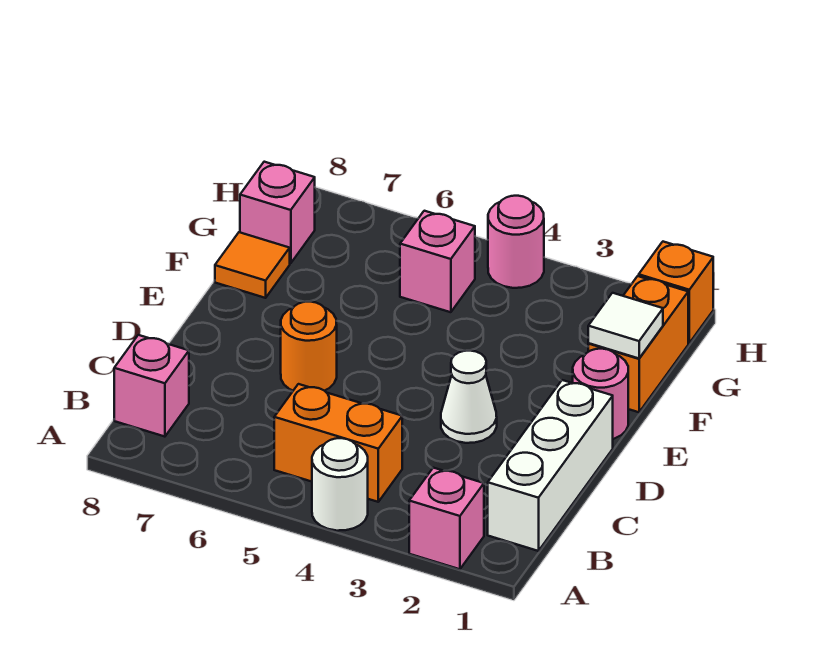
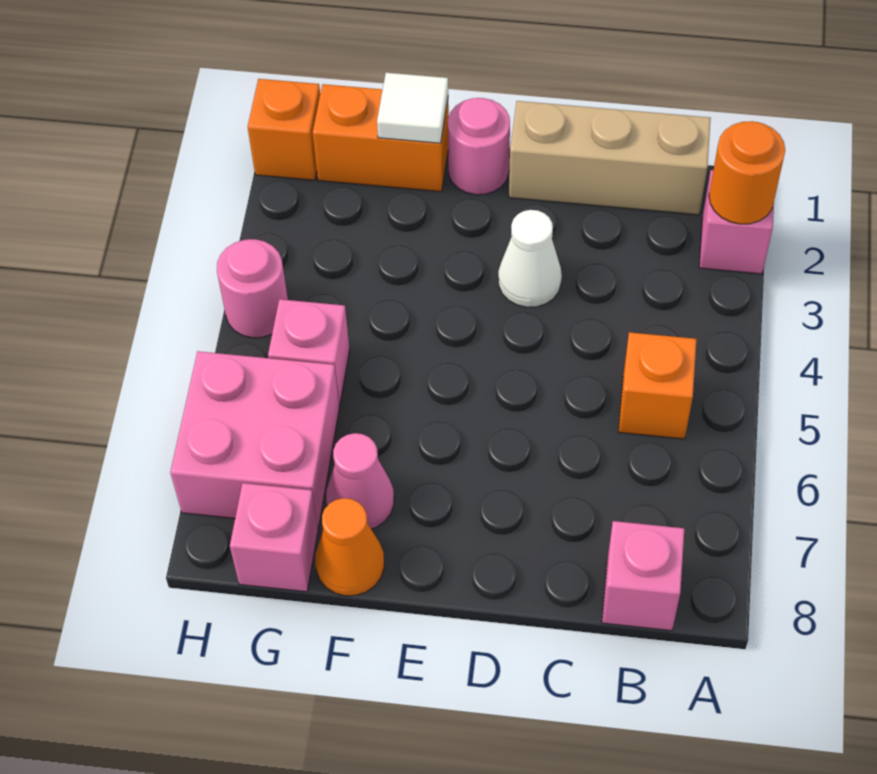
white 1x1 round brick [312,438,368,531] -> none
white 1x3 brick [488,380,613,551] -> tan 1x3 brick [509,101,711,215]
orange 1x2 brick [274,384,402,502] -> orange 1x1 brick [618,332,697,439]
orange 1x1 round brick [281,302,337,391] -> orange 1x1 round brick moved to [709,121,785,224]
none -> pink 1x1 cone [326,433,394,529]
orange 1x1 tile [215,232,290,298] -> orange 1x1 cone [315,498,384,596]
none -> pink 2x2 brick [170,351,339,527]

